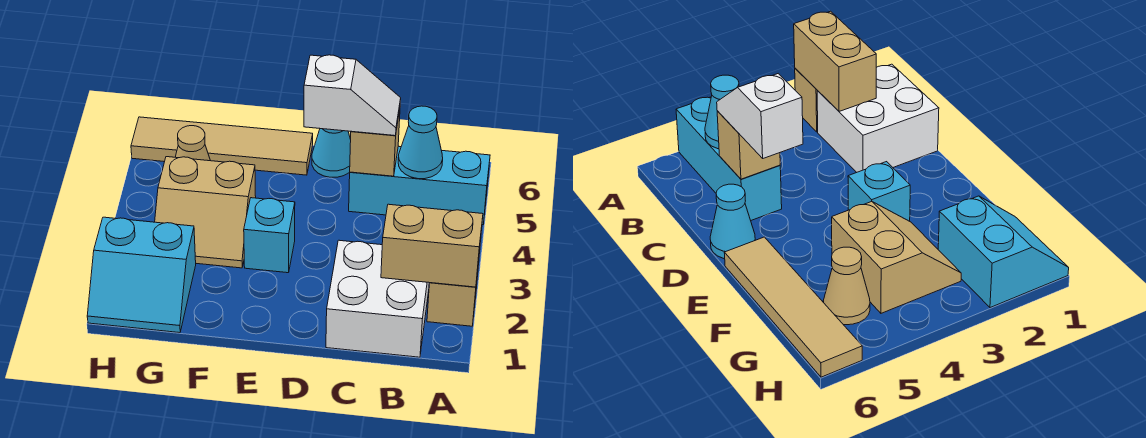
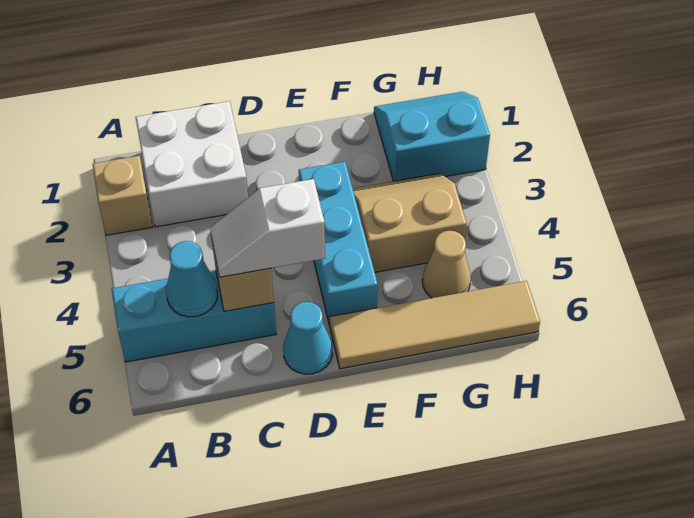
tan 1x2 brick [381,204,483,287] -> none
cyan 1x1 brick [244,198,295,273] -> cyan 1x3 brick [299,162,378,325]

